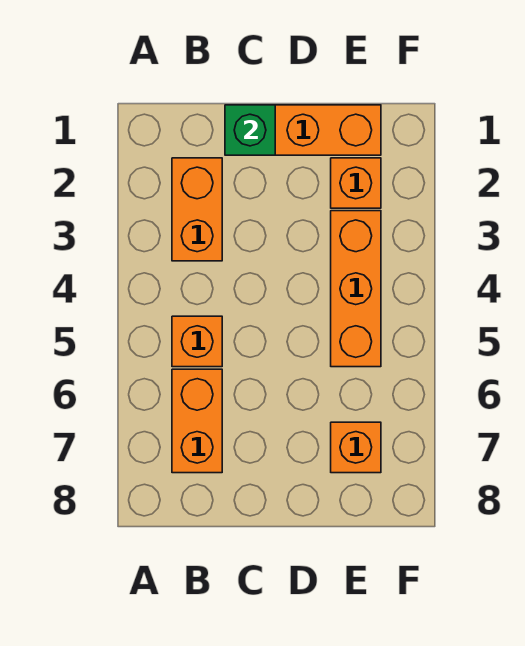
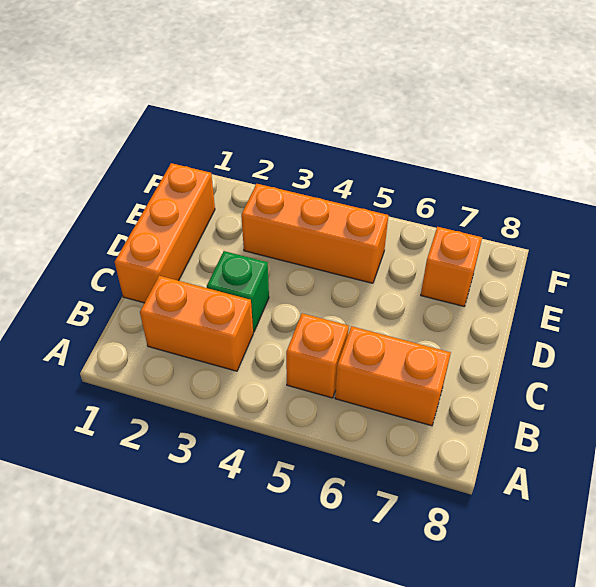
green 1x1 brick [225,105,275,155] -> green 1x1 brick moved to [207,251,269,332]
orange 1x1 brick [331,158,381,208] -> none

